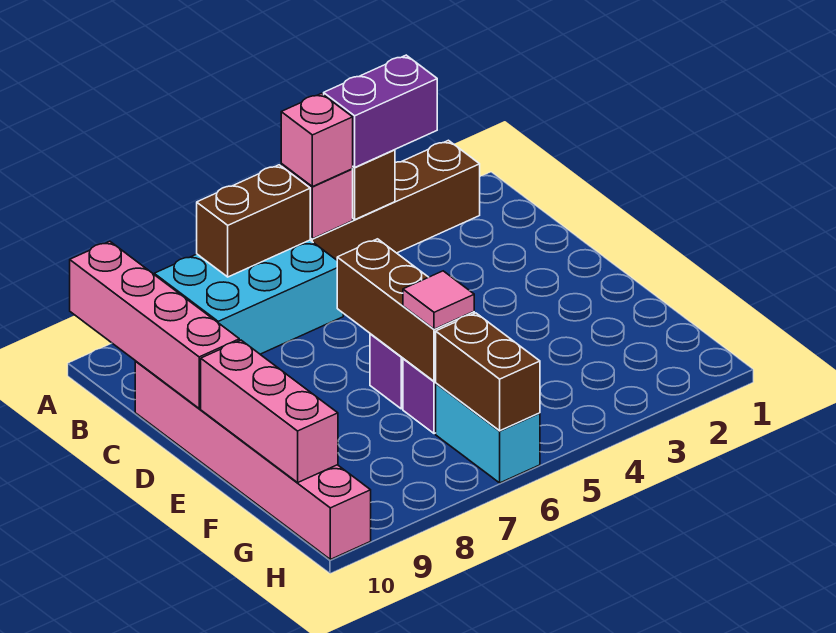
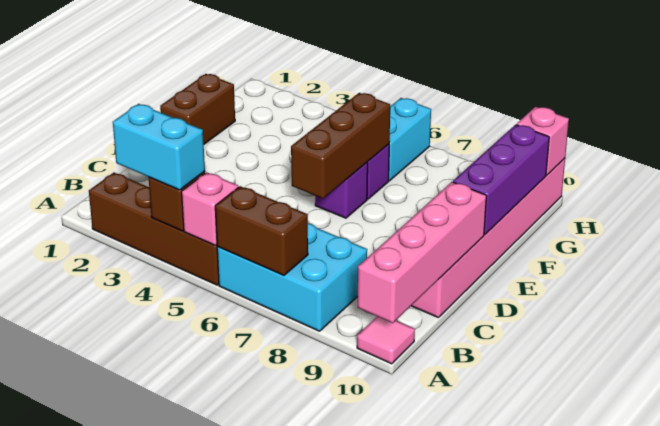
purple 1x2 brick [324,55,437,167] -> cyan 1x2 brick [113,104,205,190]
pink 1x1 brick [281,94,353,187] -> pink 1x1 brick moved to [517,107,569,175]
pink 1x3 brick [201,340,338,483] -> purple 1x3 brick [453,125,549,235]
pink 1x1 tile [403,271,474,329] -> pink 1x1 tile moved to [357,317,415,364]
brown 1x2 brick [436,313,540,431] -> brown 1x2 brick moved to [160,74,235,144]

